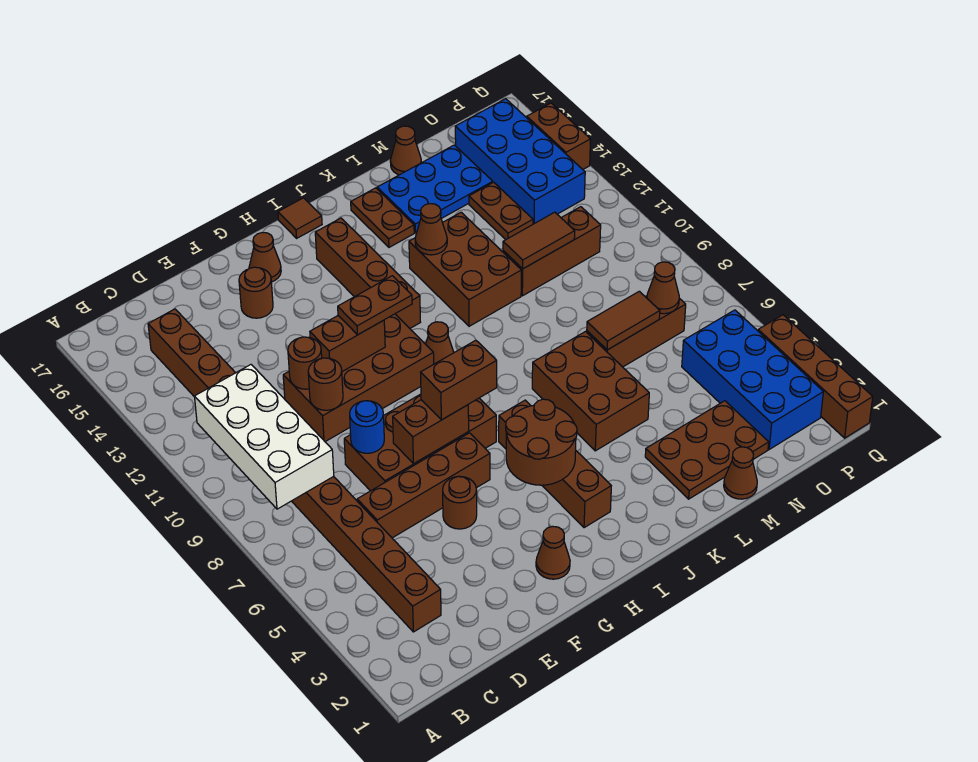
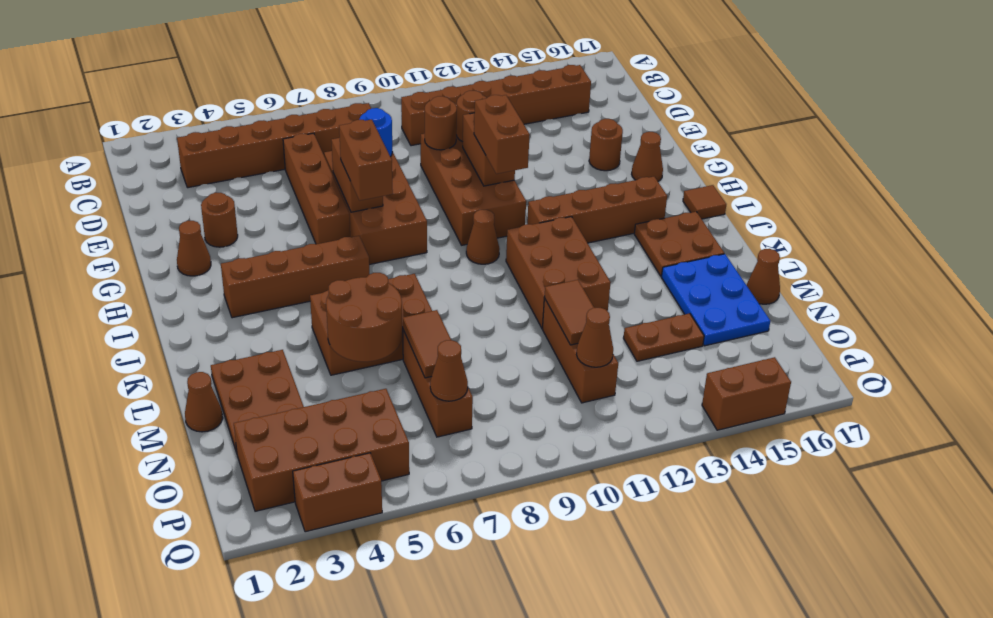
white 2x4 brick [194,365,334,509] -> none
brown 1x1 round brick [443,476,477,529] -> brown 1x1 round brick moved to [201,193,238,247]
brown 1x2 plate [338,276,412,335] -> brown 1x2 brick [474,95,530,174]
brown 2x2 round brick [506,399,577,485] -> brown 2x2 round brick moved to [326,273,402,362]
brown 2x3 brick [409,212,521,326] -> brown 2x3 brick turned to [506,217,611,328]
brown 1x1 cone [415,204,447,255] -> brown 1x1 cone moved to [577,308,613,367]
brown 1x2 plate [351,188,414,247] -> brown 2x2 plate [634,212,724,276]
blue 2x4 brick [682,310,823,449] -> brown 2x4 brick [234,389,409,511]
blue 2x4 brick [455,99,585,224] -> none
brown 1x4 brick [758,315,873,438] -> brown 1x2 brick [293,453,382,532]

